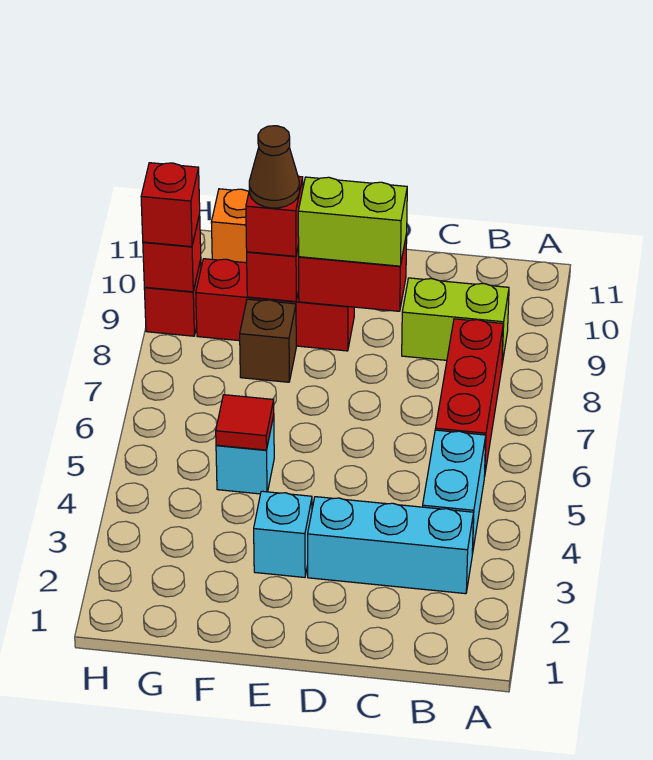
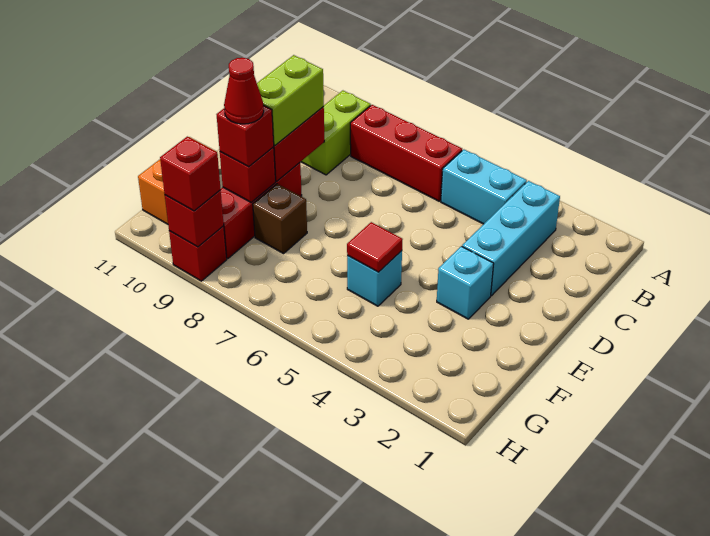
brown 1x1 cone [249,126,299,208] -> red 1x1 cone [224,58,264,124]

